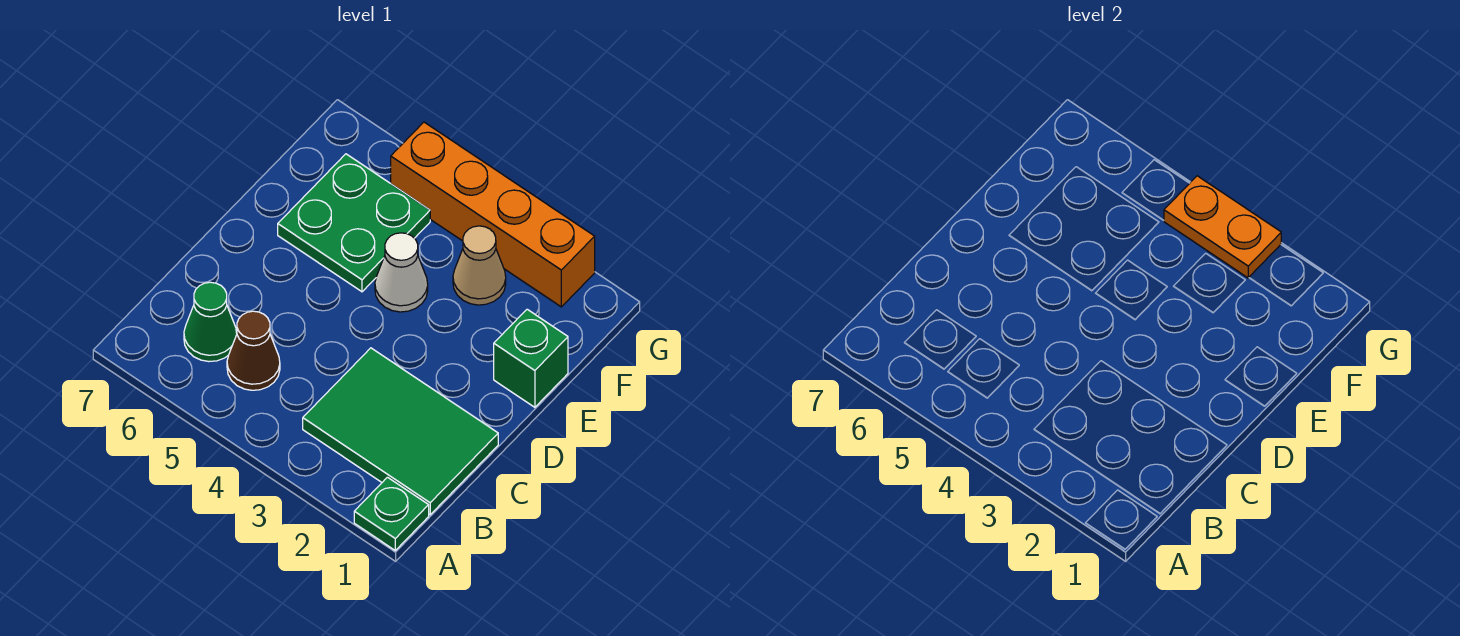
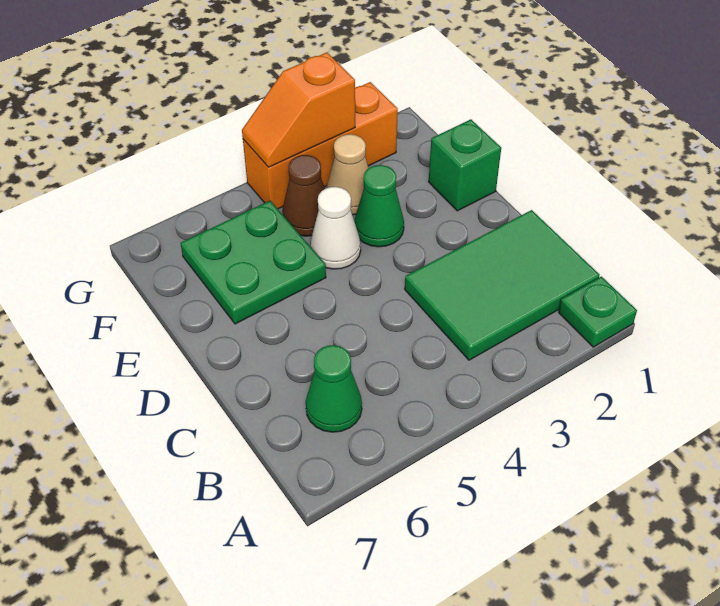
brown 1x1 cone [227,311,280,390] -> brown 1x1 cone moved to [282,155,325,236]
none -> green 1x1 cone [354,165,404,247]
orange 1x4 brick [391,122,595,307] -> orange 1x3 brick [243,82,398,209]
orange 1x2 plate [1164,176,1281,278] -> orange 1x2 slope [242,52,355,167]

